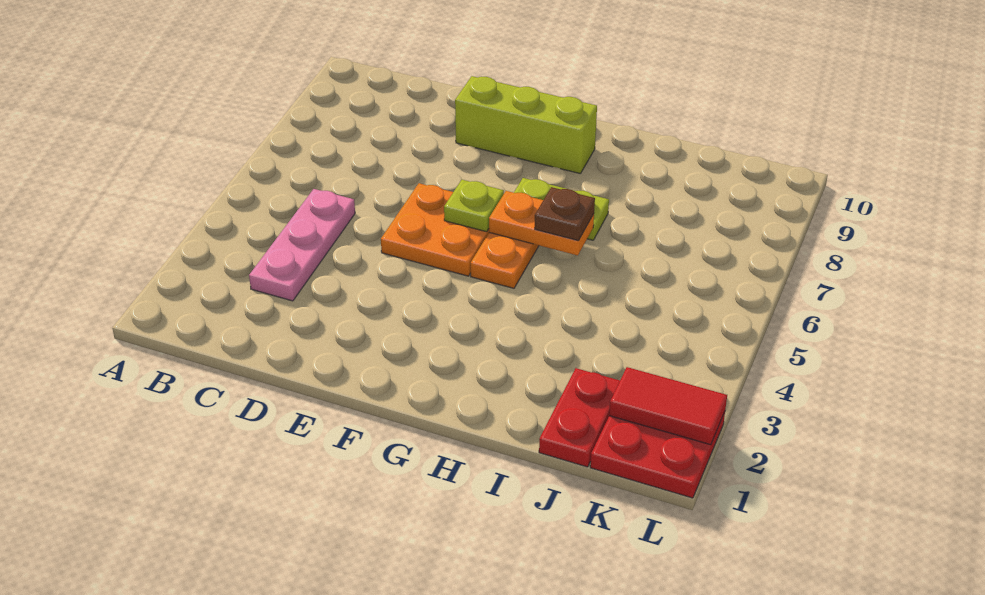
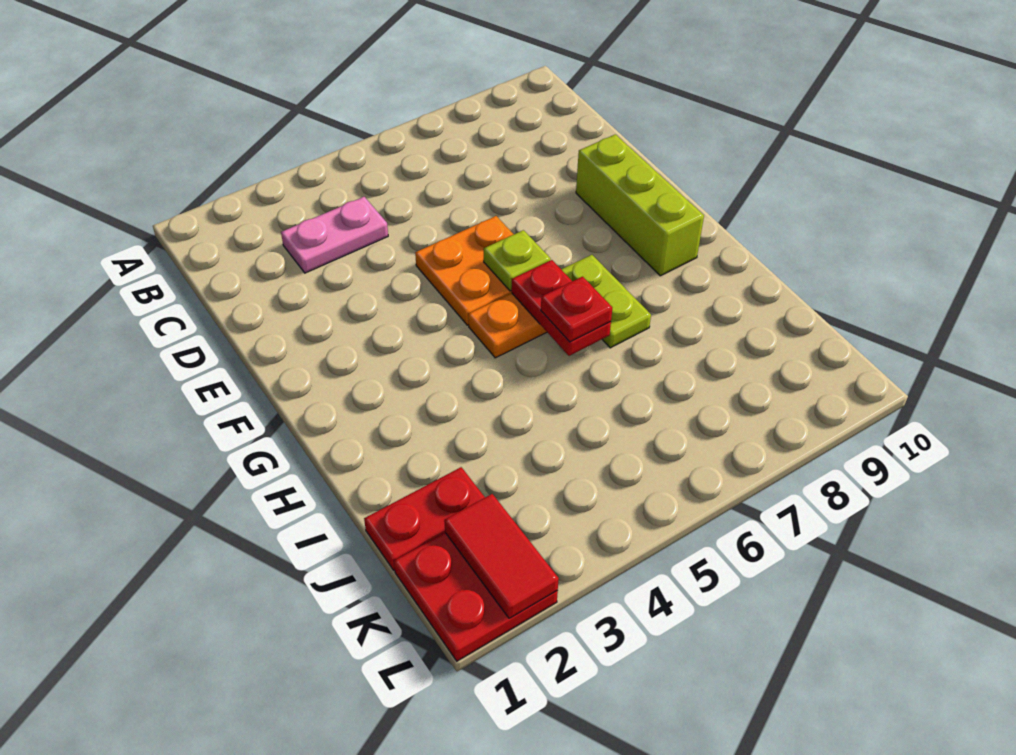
pink 1x3 plate [249,189,355,301] -> pink 1x2 plate [281,197,388,273]
orange 1x2 plate [489,191,594,255] -> red 1x2 plate [511,260,611,356]
brown 1x1 plate [535,187,595,241] -> red 1x1 plate [541,277,612,342]

